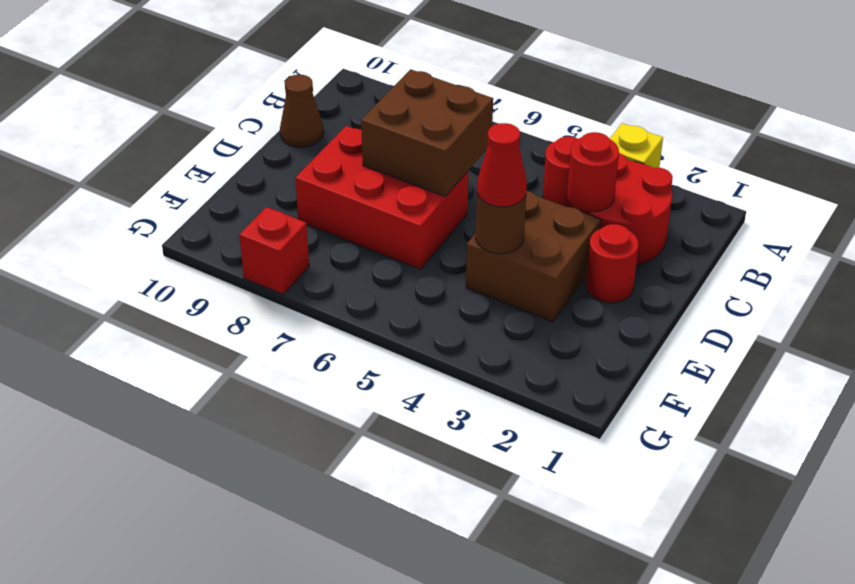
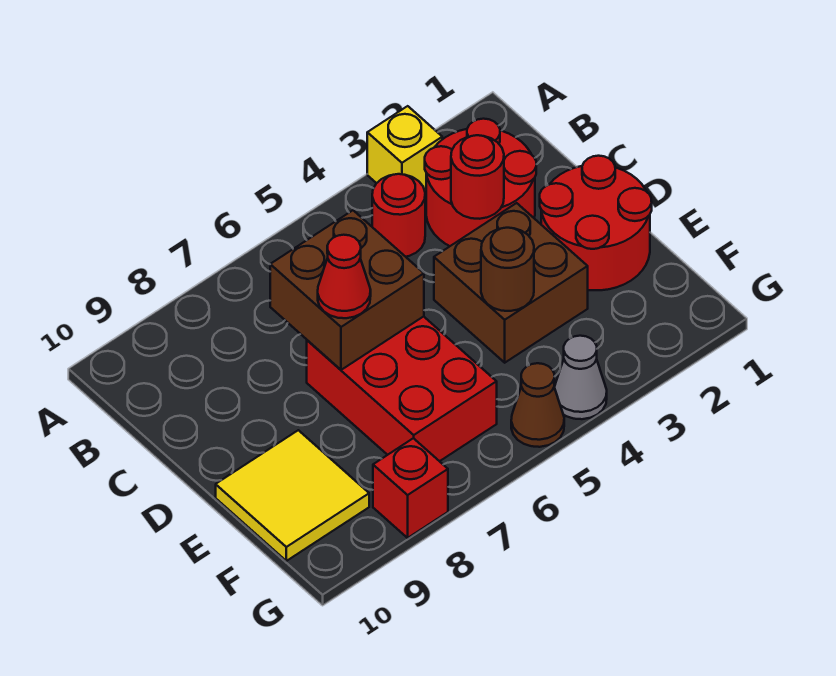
brown 1x1 cone [280,75,323,147] -> brown 1x1 cone moved to [511,363,564,447]
red 1x1 round brick [586,224,639,303] -> red 2x2 round brick [540,156,652,290]
red 2x3 brick [295,126,468,269] -> red 2x3 brick turned to [307,316,497,461]
red 1x1 cone [477,123,527,207] -> red 1x1 cone moved to [318,235,371,318]
none -> yellow 2x2 tile [216,430,369,561]
none -> grey 1x1 cone [554,336,607,419]

